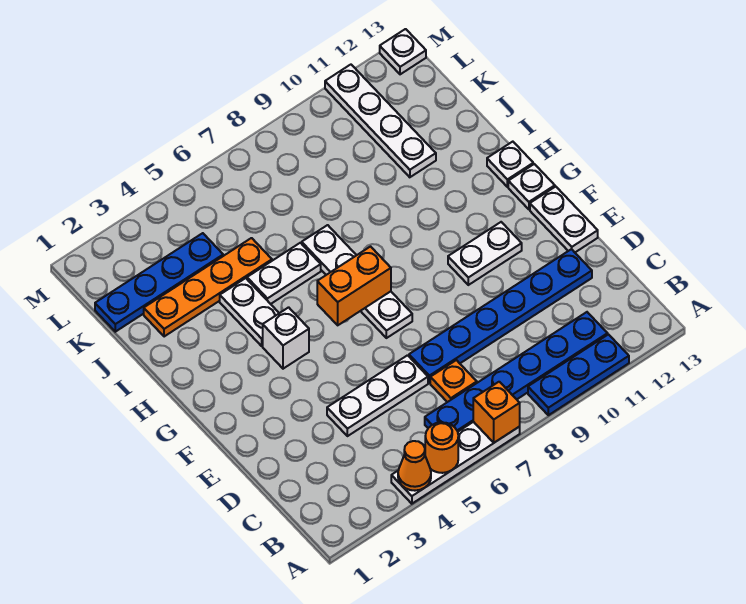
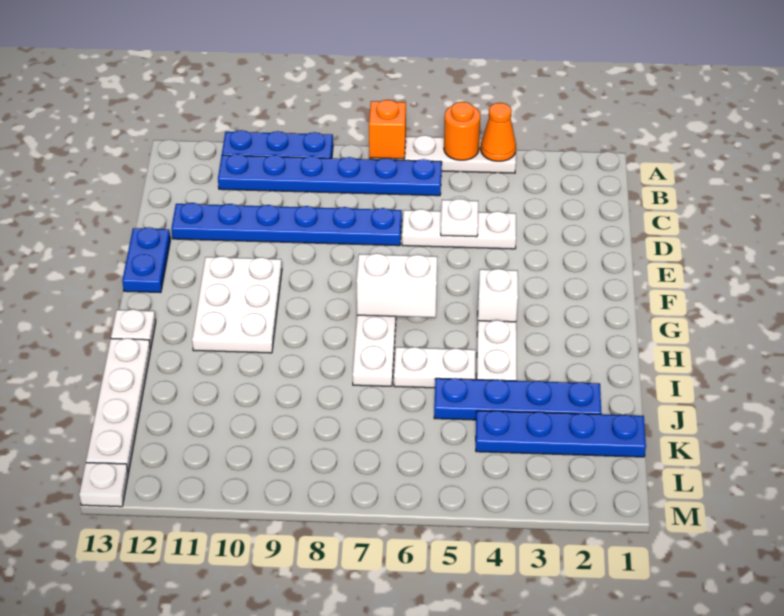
orange 1x1 plate [430,360,477,402] -> none
white 1x2 plate [530,187,598,252] -> blue 1x2 plate [122,227,170,293]
white 1x2 plate [448,222,522,285] -> white 2x3 plate [192,256,282,353]
orange 1x2 brick [317,247,391,325] -> white 1x2 brick [357,253,437,318]
white 1x1 plate [508,164,555,209] -> white 1x1 plate moved to [441,199,478,237]
orange 1x4 plate [144,238,272,337] -> blue 1x4 plate [434,378,601,420]
white 1x4 plate [325,65,436,177] -> white 1x4 plate moved to [86,338,151,473]

